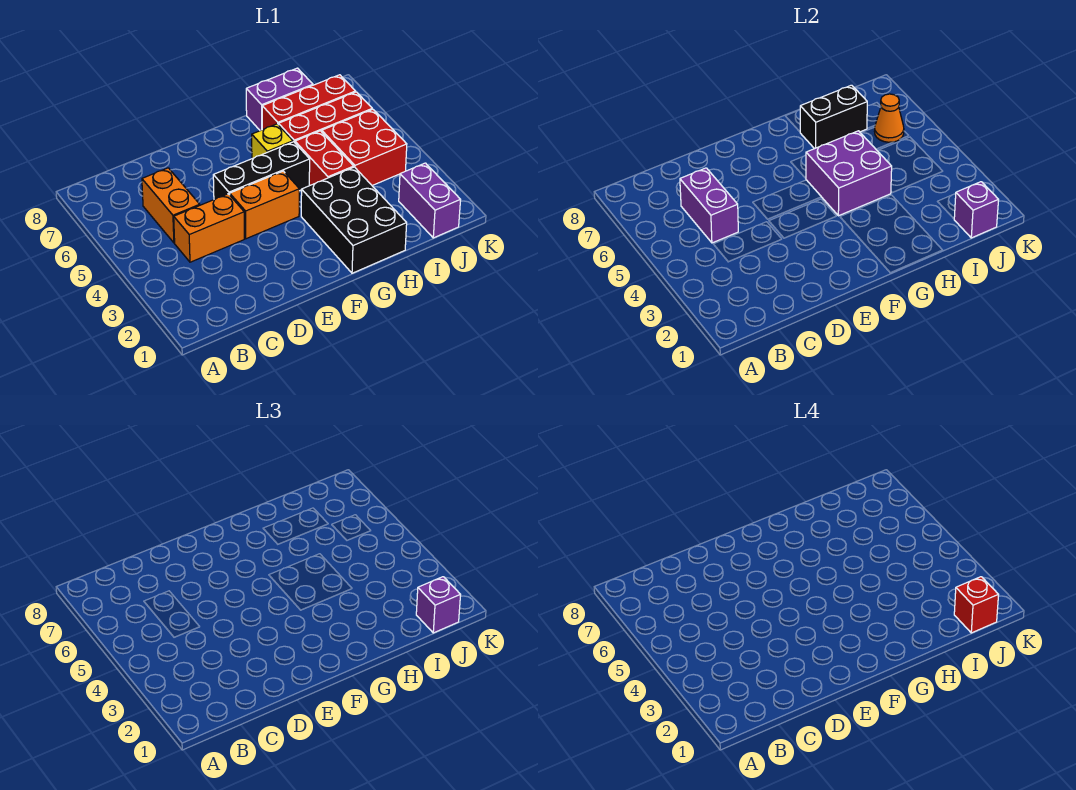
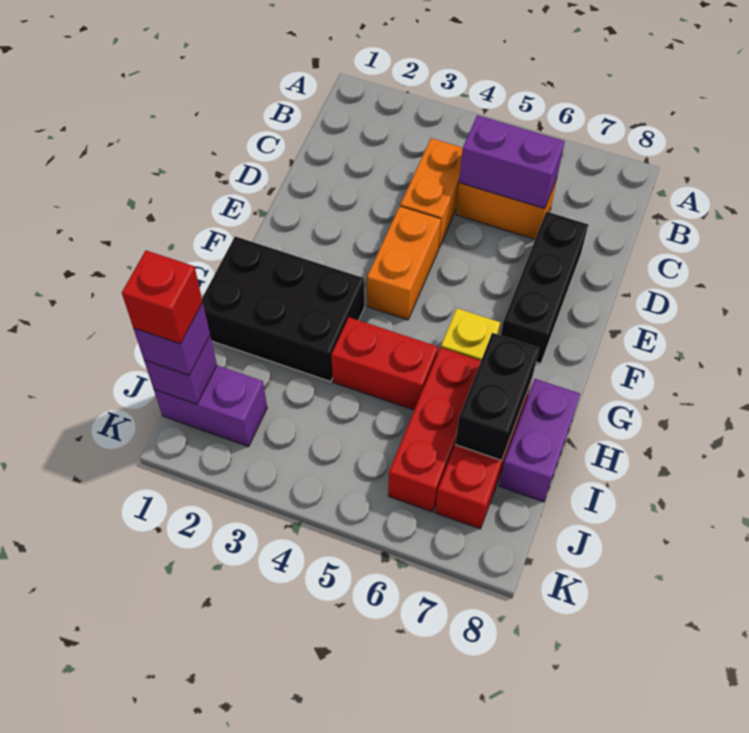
black 1x3 brick [213,142,310,199] -> black 1x3 brick moved to [501,212,588,364]
purple 2x2 brick [806,131,892,216] -> none
red 2x2 brick [322,109,407,185] -> none
orange 1x1 cone [874,94,904,142] -> none

